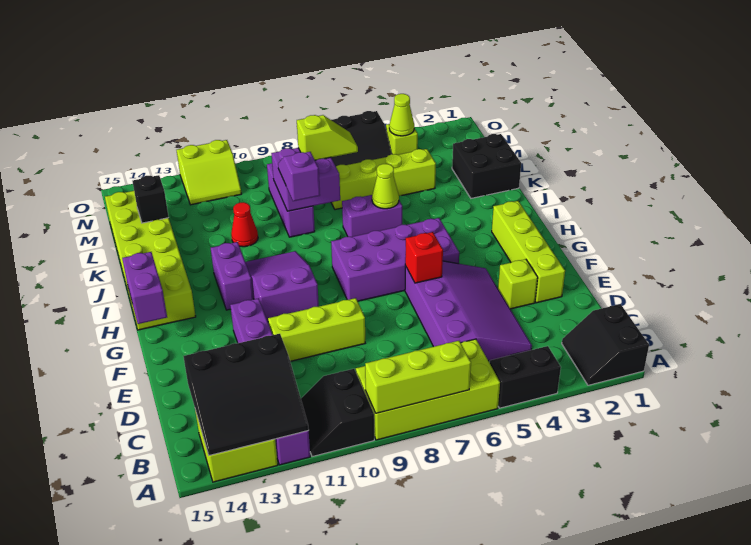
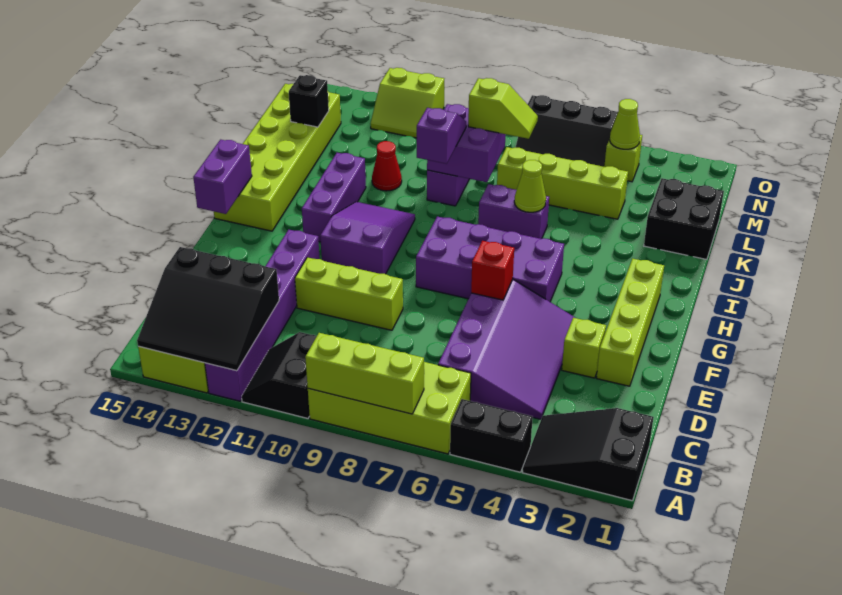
black 2x2 slope [562,304,649,385] -> black 2x3 slope [522,408,654,501]
purple 1x2 brick [211,242,253,310] -> purple 1x3 brick [302,153,366,242]

